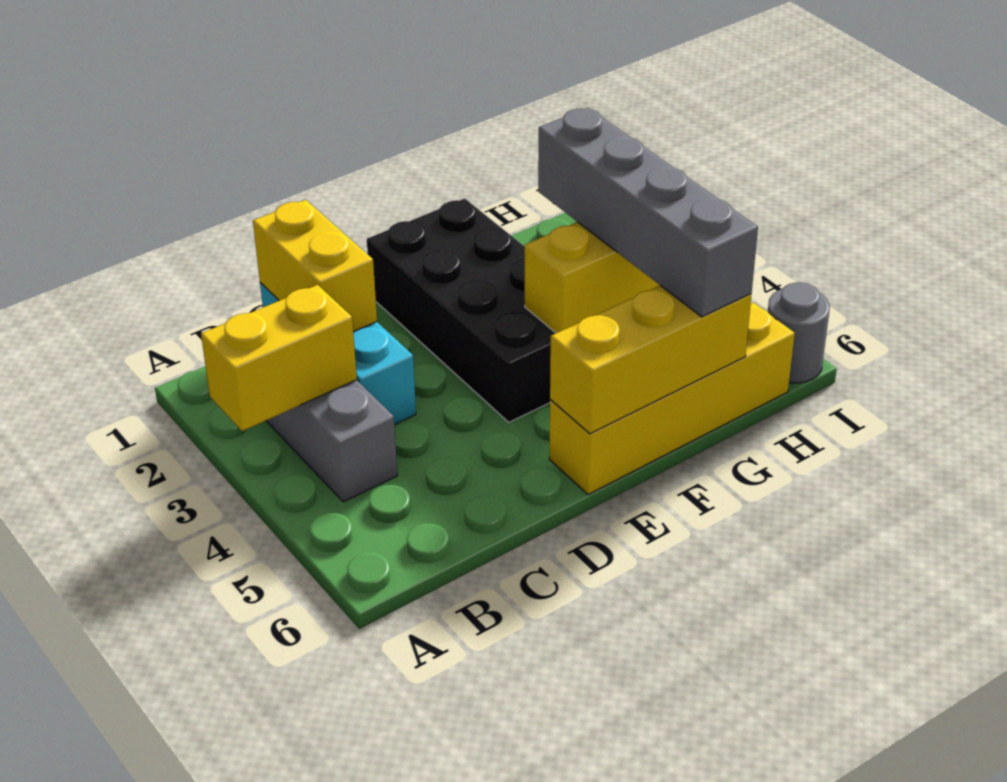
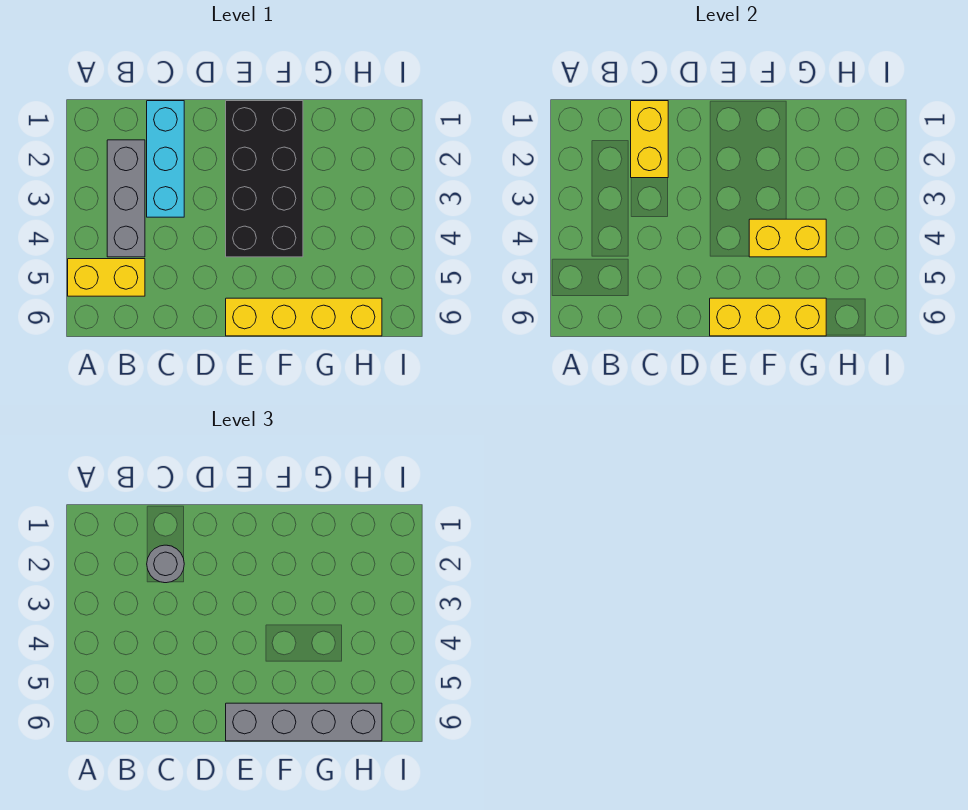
yellow 1x2 brick [201,285,357,431] -> yellow 1x2 brick moved to [68,259,145,296]
grey 1x4 brick [538,108,758,317] -> grey 1x4 brick turned to [226,703,382,741]
grey 1x1 round brick [768,283,830,383] -> grey 1x1 round brick moved to [147,545,184,583]

